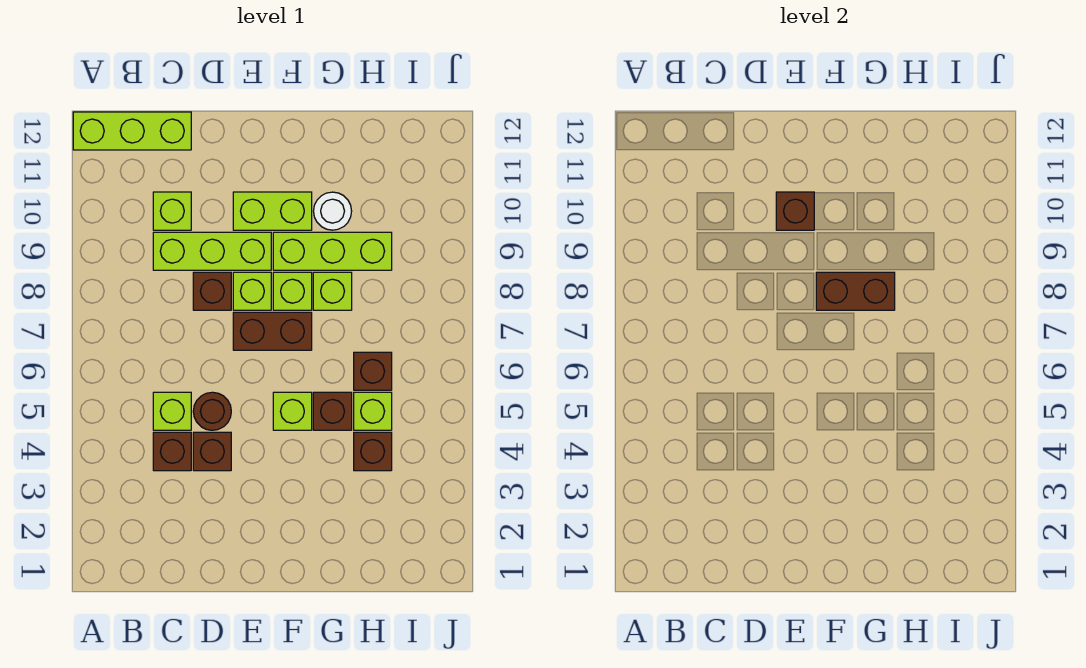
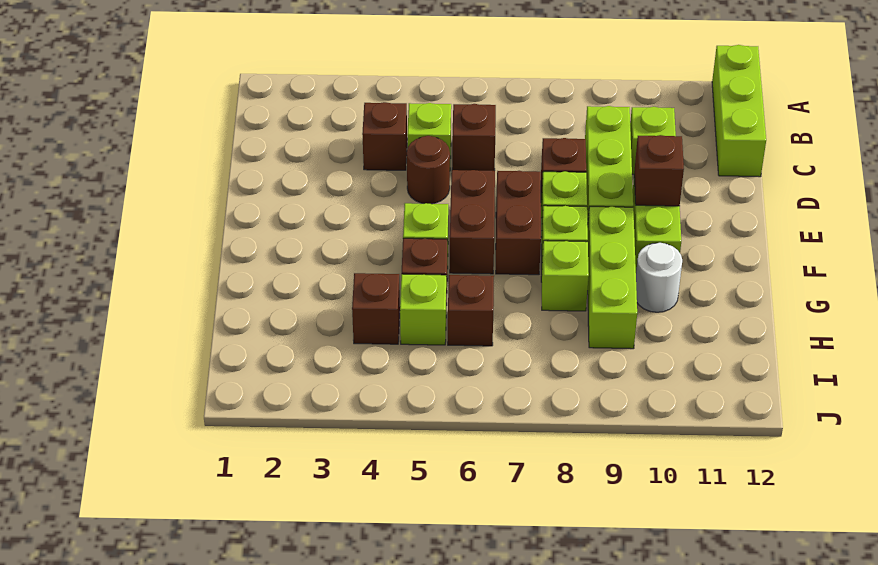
brown 1x1 brick [193,432,231,471] -> brown 1x1 brick moved to [452,104,496,171]
brown 1x2 brick [816,272,895,310] -> brown 1x2 brick moved to [450,170,495,274]

